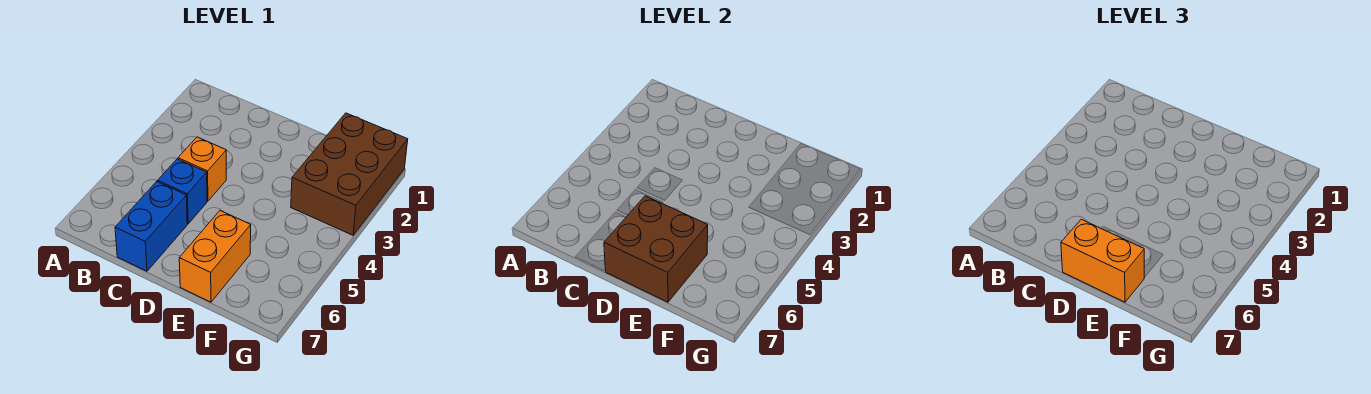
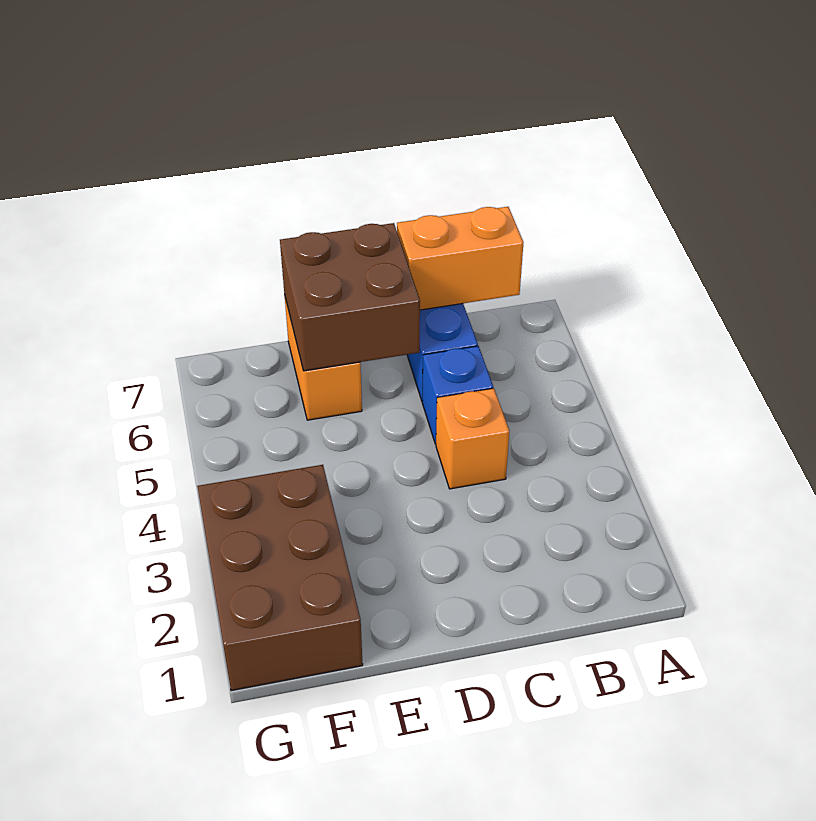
orange 1x2 brick [1061,219,1144,302] -> orange 1x2 brick moved to [397,207,524,310]

